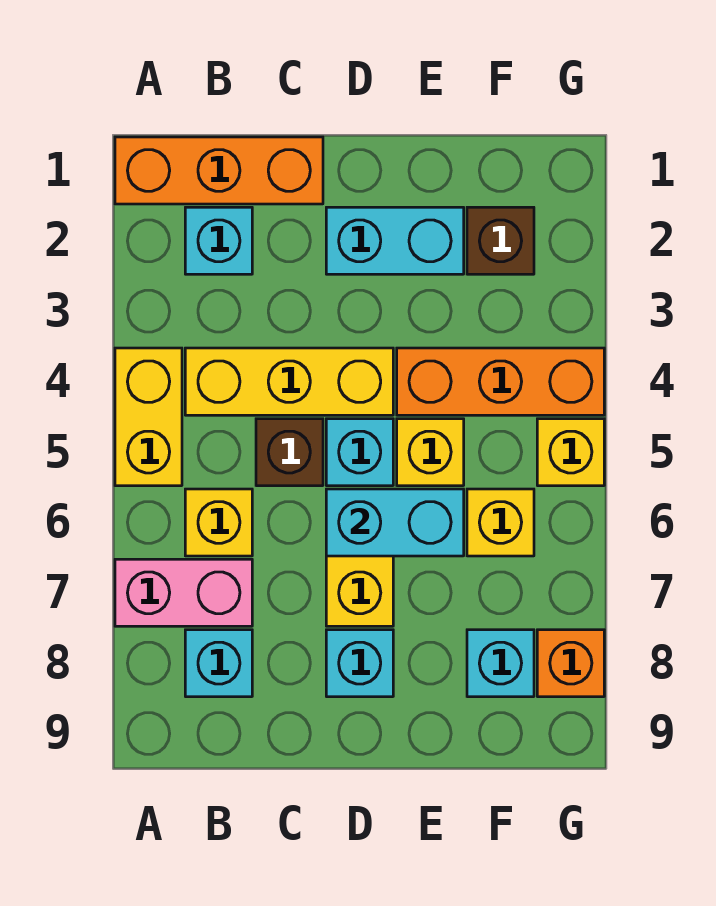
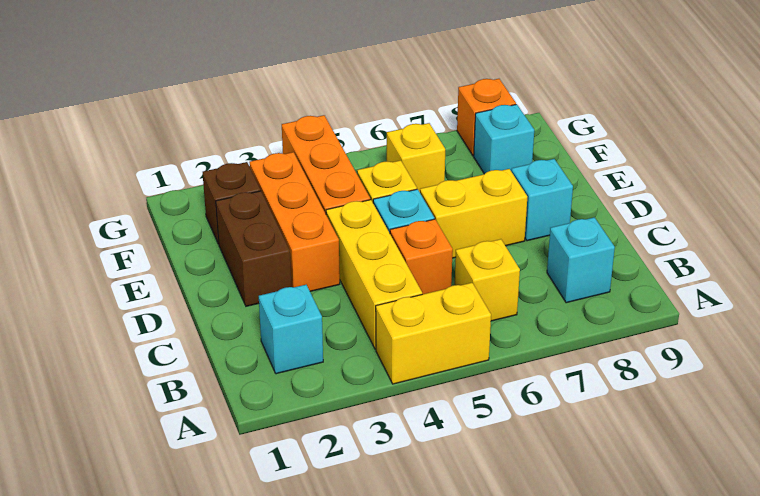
orange 1x3 brick [115,137,323,204] -> orange 1x3 brick moved to [249,152,340,291]
pink 1x2 brick [115,559,252,626] -> none
brown 1x1 brick [256,419,323,486] -> orange 1x1 brick [390,219,453,294]
cyan 1x2 brick [326,207,464,274] -> brown 1x2 brick [216,191,292,306]
cyan 1x2 brick [326,489,464,556] -> none
yellow 1x1 brick [537,419,604,486] -> none

